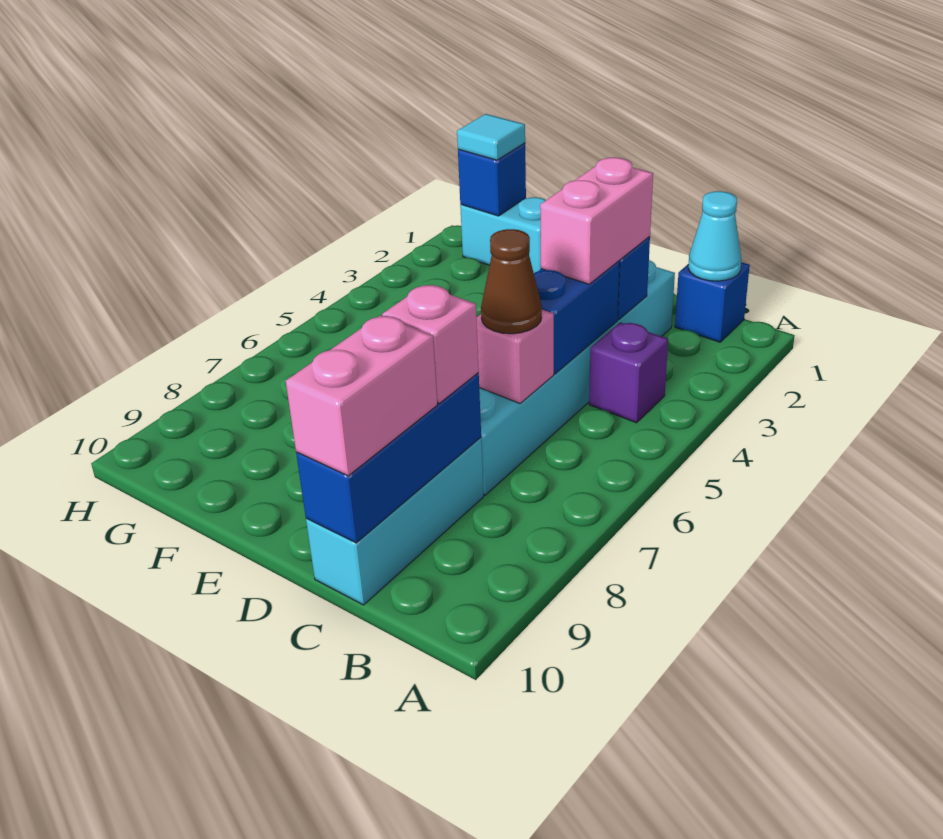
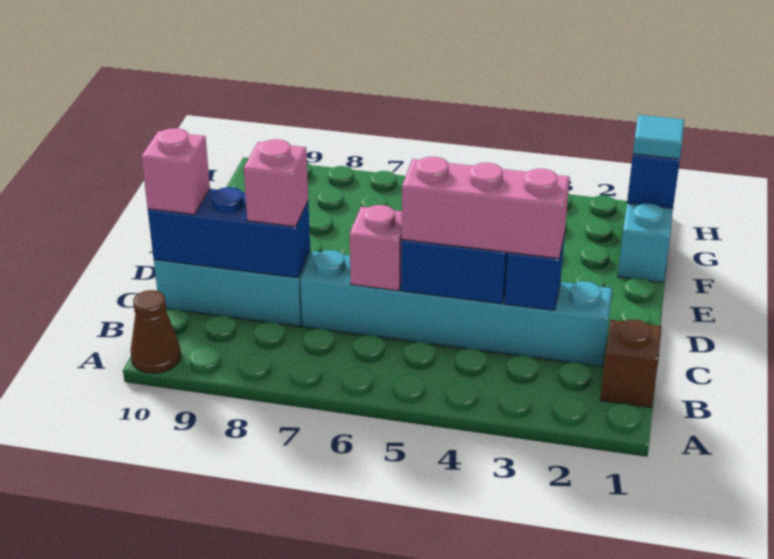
blue 1x1 brick [675,262,750,342] -> brown 1x1 brick [600,320,662,408]
cyan 1x1 cone [688,191,741,281] -> none
purple 1x1 brick [589,323,668,423] -> none
pink 1x2 brick [540,157,653,284] -> pink 1x3 brick [402,157,570,258]
brown 1x1 cone [481,229,542,334] -> brown 1x1 cone moved to [131,290,181,373]
pink 1x2 brick [286,316,437,476] -> pink 1x1 brick [141,128,210,214]

